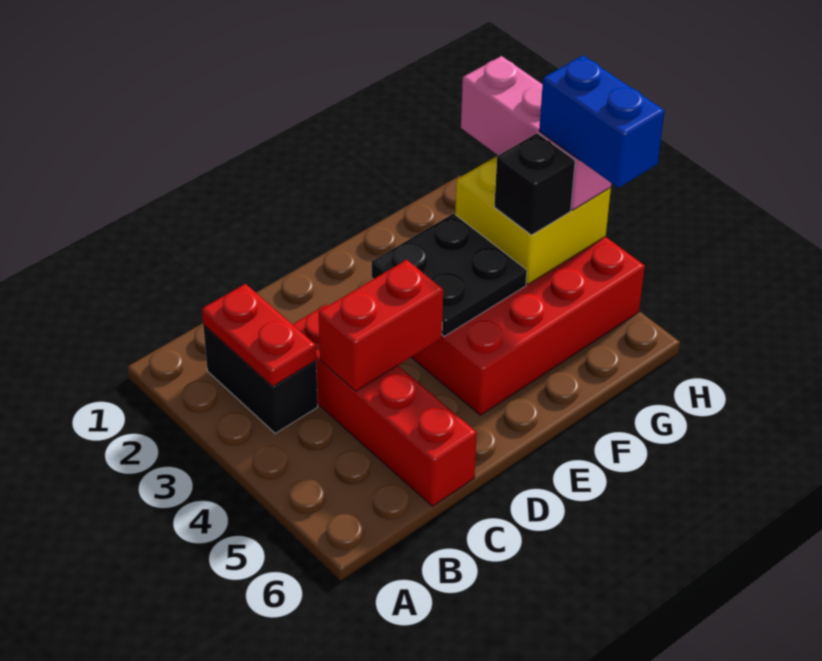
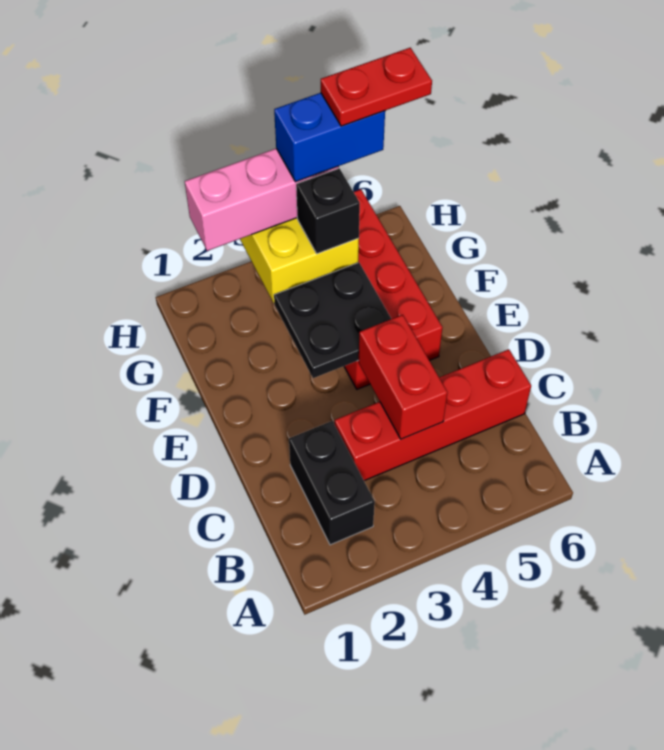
black 1x2 brick [203,325,318,433] -> black 1x2 brick turned to [289,421,375,545]
red 1x2 plate [202,284,316,386] -> red 1x2 plate moved to [321,48,432,126]

